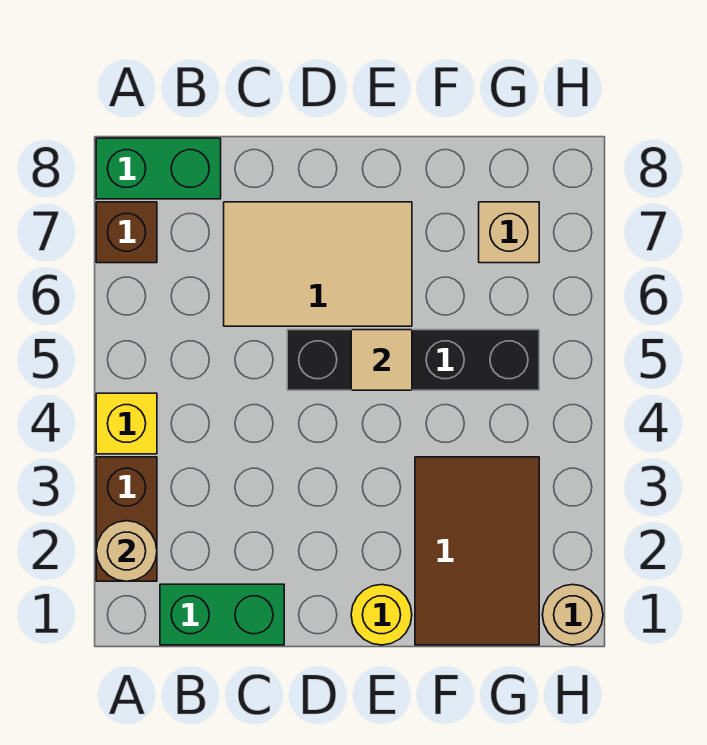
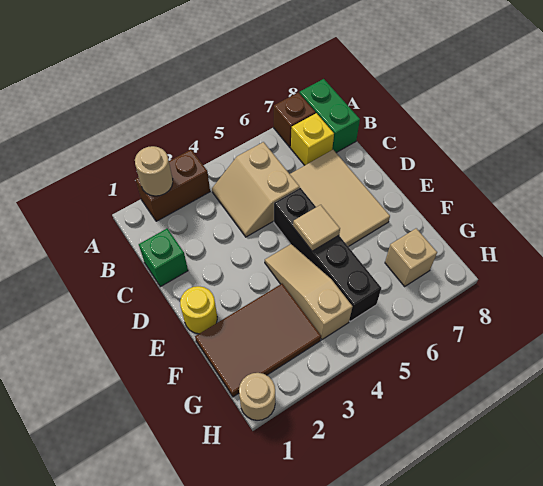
yellow 1x1 brick [96,393,157,454] -> yellow 1x1 brick moved to [291,113,334,165]
green 1x2 brick [160,584,284,645] -> green 1x1 brick [139,229,188,287]
none -> tan 2x2 slope [212,142,300,237]
none -> tan 1x3 slope [265,244,353,340]

